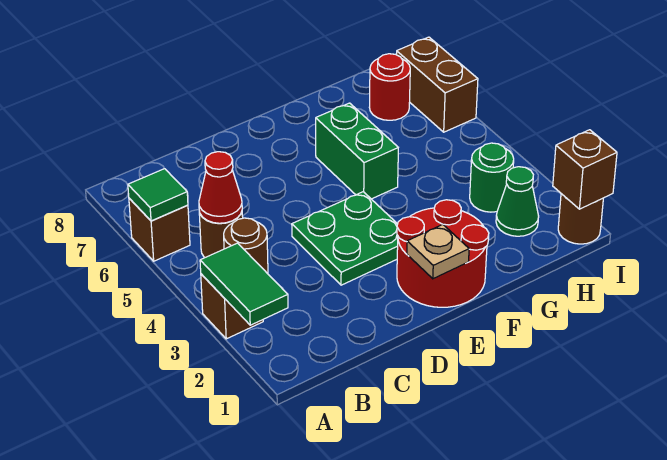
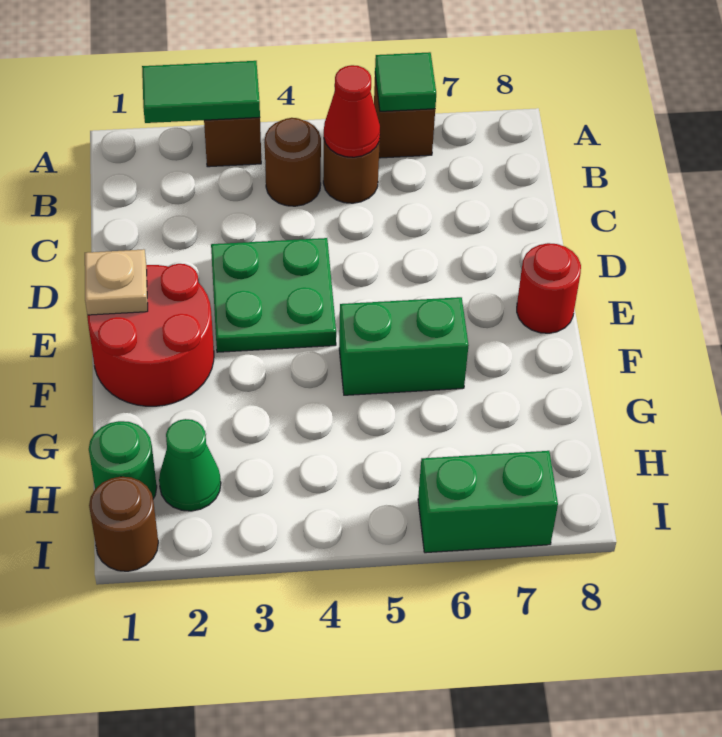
green 1x1 round brick [470,143,514,212] -> green 1x1 round brick moved to [89,421,157,499]
red 1x1 round brick [369,54,410,120] -> red 1x1 round brick moved to [517,243,581,333]
brown 1x1 brick [553,130,617,209] -> none
brown 1x2 brick [396,37,478,132] -> green 1x2 brick [418,451,558,553]

